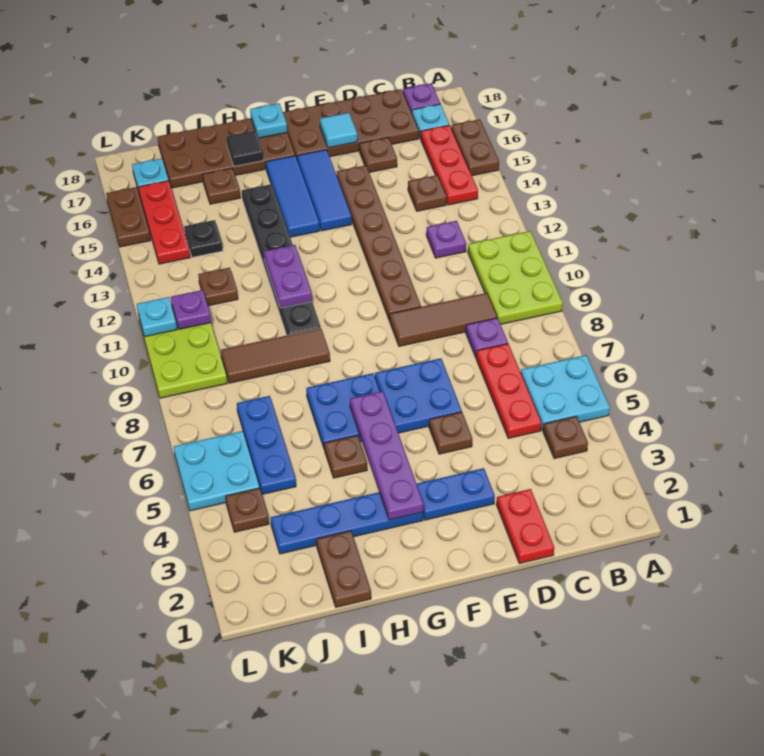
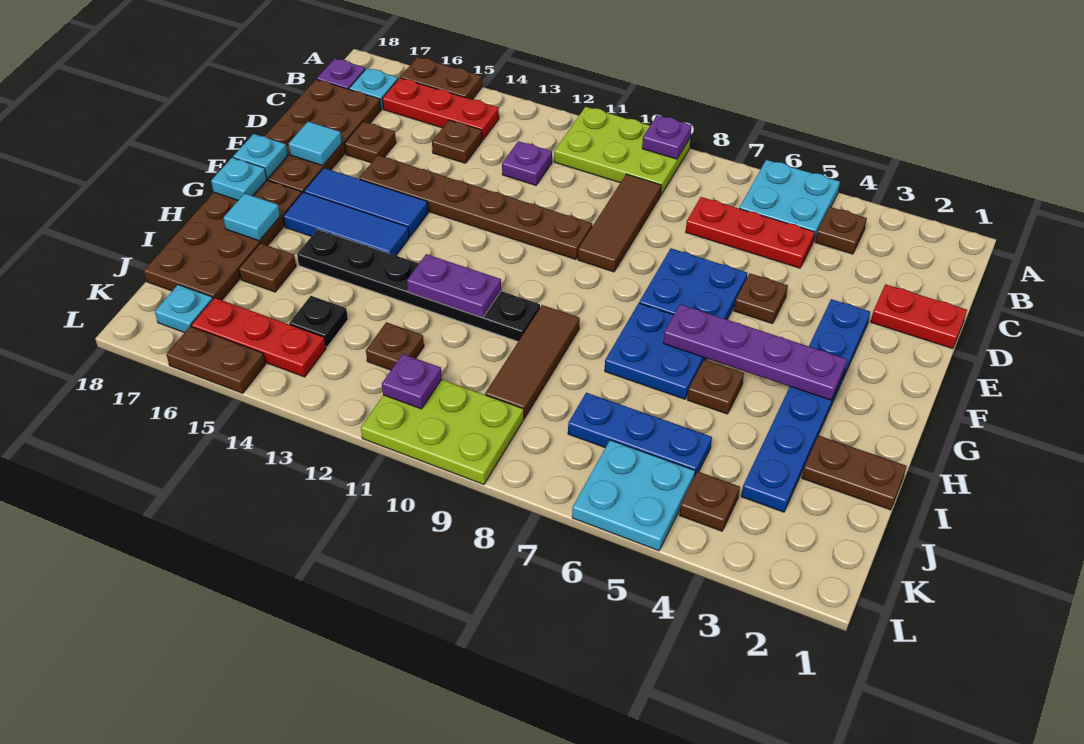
purple 1x1 plate [466,318,508,357] -> purple 1x1 plate moved to [642,115,692,159]
black 1x1 tile [226,131,264,166] -> cyan 1x1 tile [223,193,280,241]
cyan 1x1 plate [137,297,177,337] -> cyan 1x1 plate moved to [233,134,288,178]

